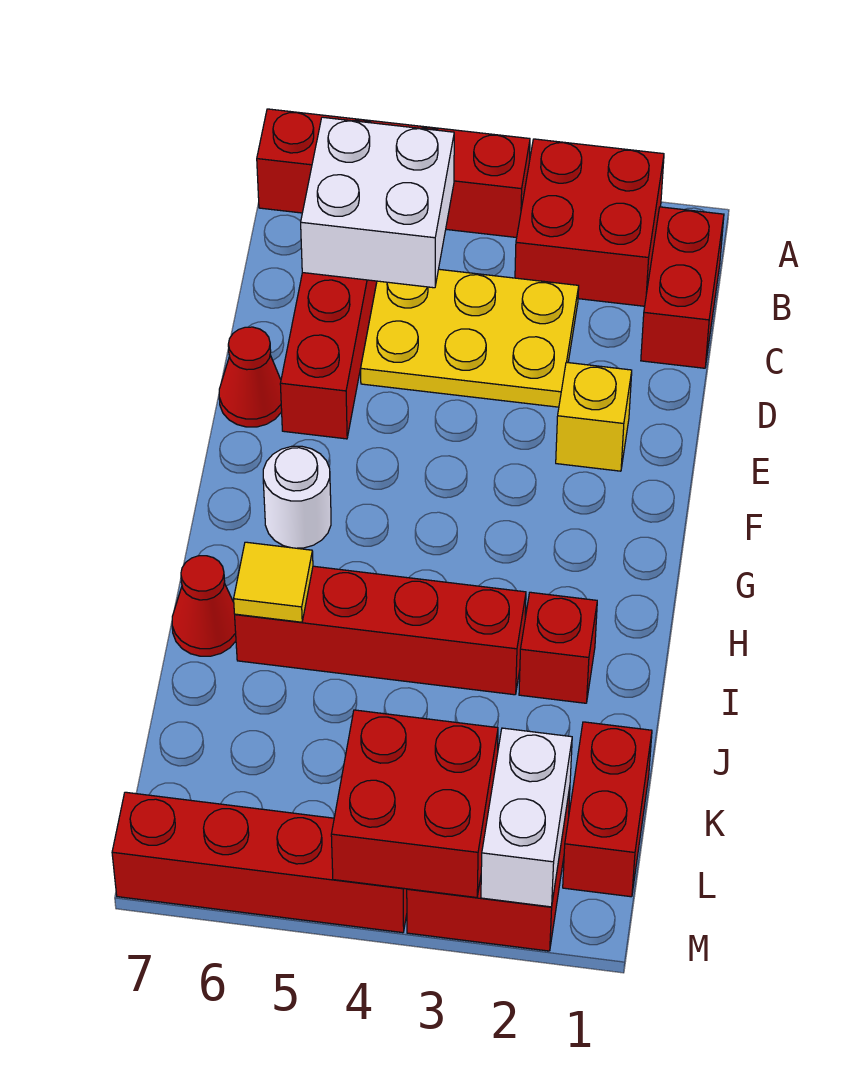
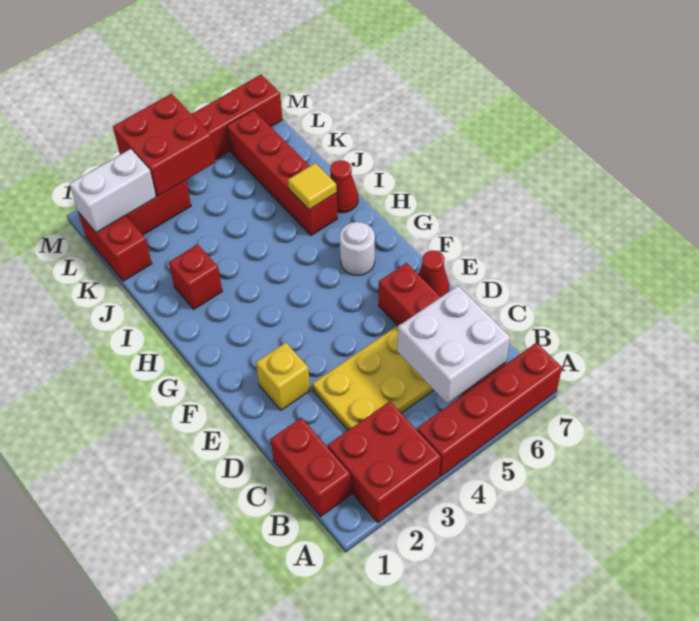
red 1x4 brick [235,566,526,695] -> red 1x4 brick turned to [227,110,338,236]
white 1x2 brick [481,728,572,907] -> white 1x2 brick turned to [69,149,156,232]

